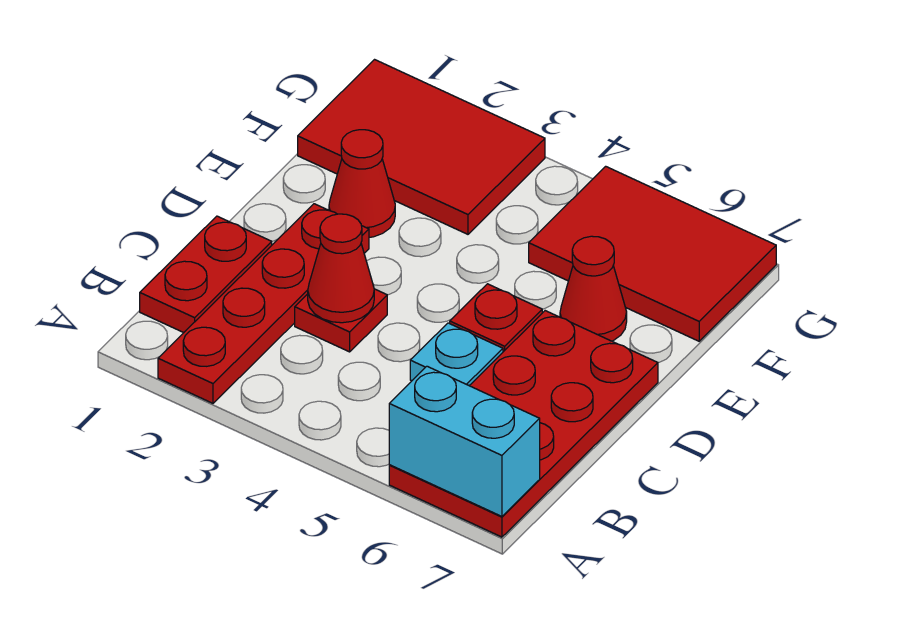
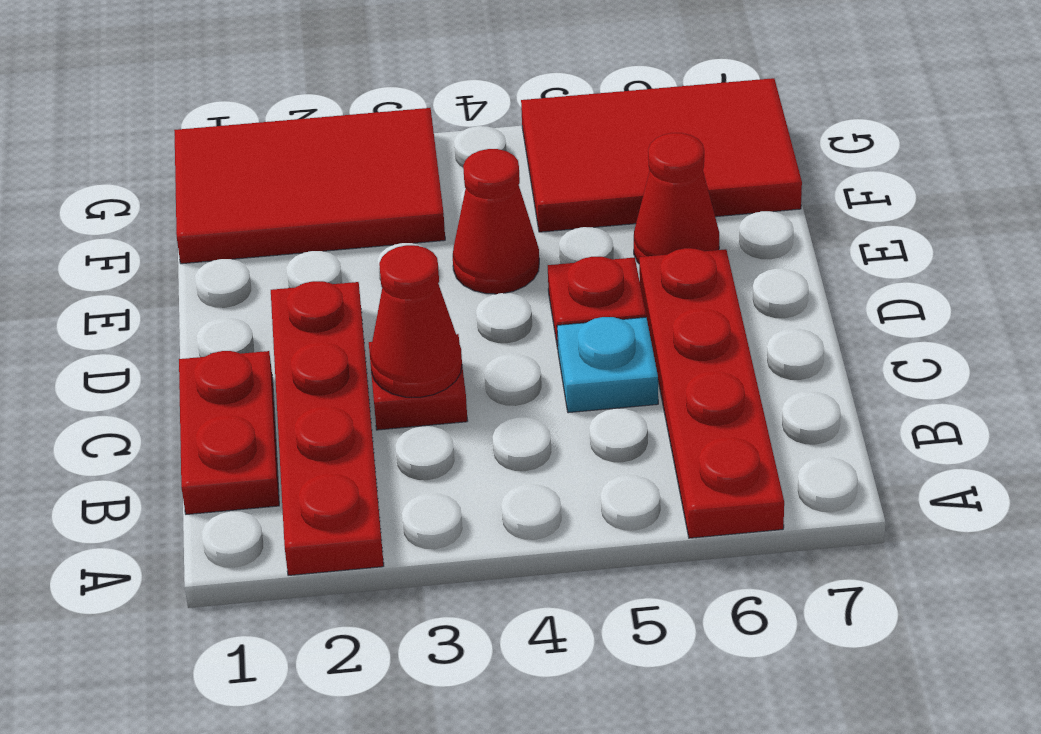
red 2x4 plate [389,311,658,537] -> red 1x4 plate [639,248,784,538]
cyan 1x2 brick [389,366,540,516] -> none
red 1x1 cone [329,130,395,237] -> red 1x1 cone moved to [453,149,539,294]

